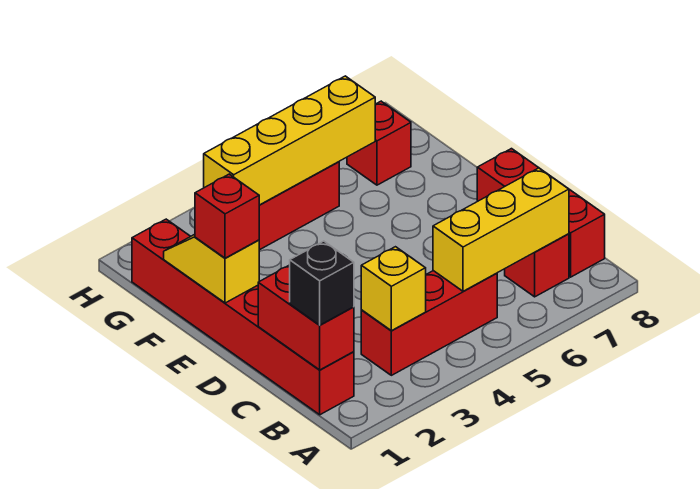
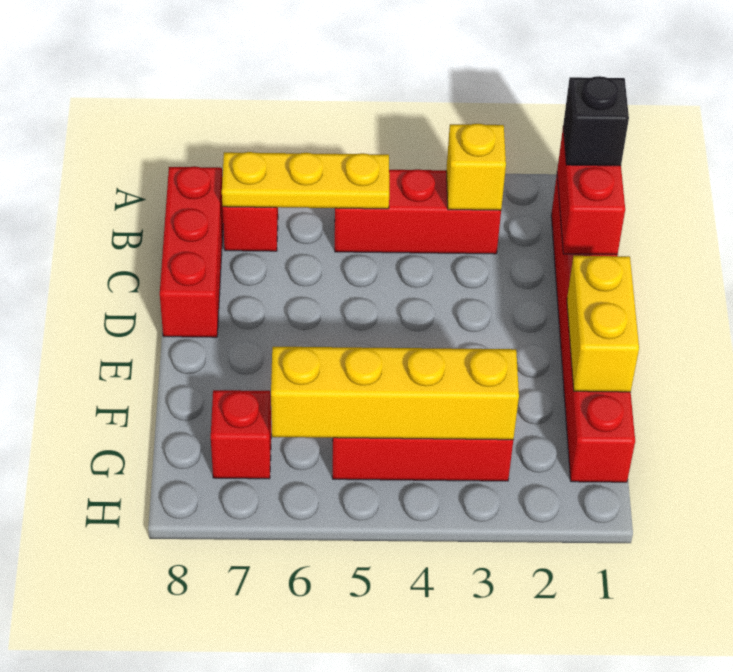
yellow 1x3 brick [433,168,569,291] -> yellow 1x3 plate [222,152,389,209]
yellow 1x2 slope [164,234,259,303] -> yellow 1x2 brick [567,256,639,392]
red 1x1 brick [195,174,259,258] -> none

